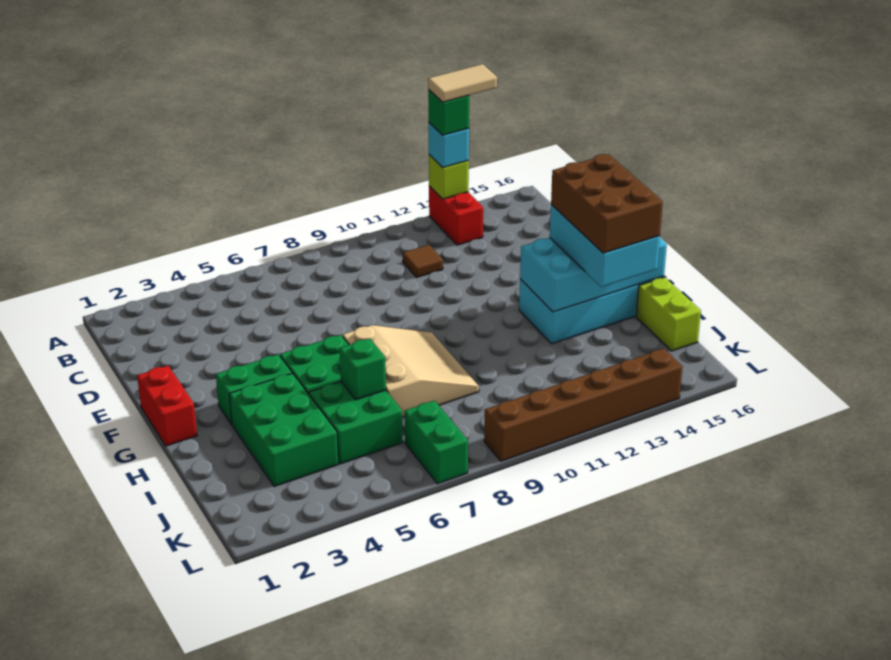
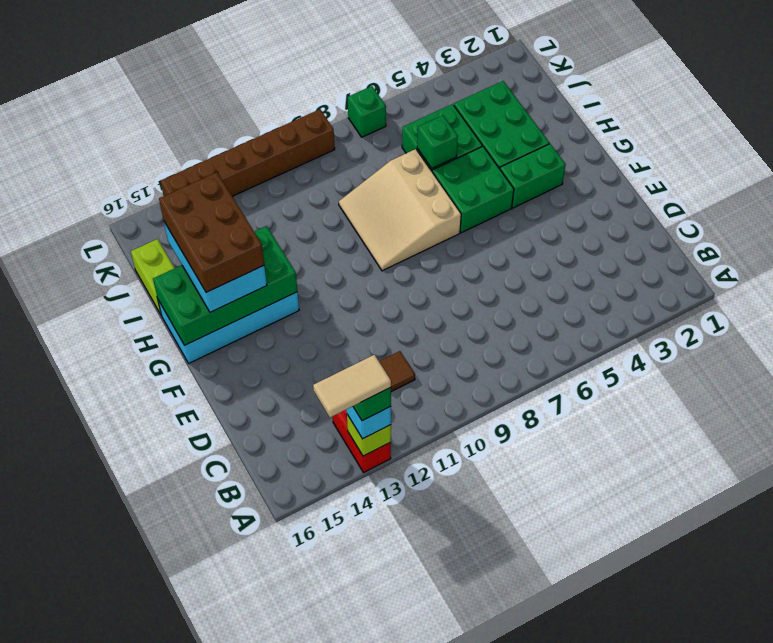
red 1x2 brick [137,366,197,446] -> none
cyan 2x4 brick [520,238,667,312] -> green 2x4 brick [153,226,297,345]
green 1x2 brick [404,401,468,484] -> green 1x1 brick [348,86,386,137]

